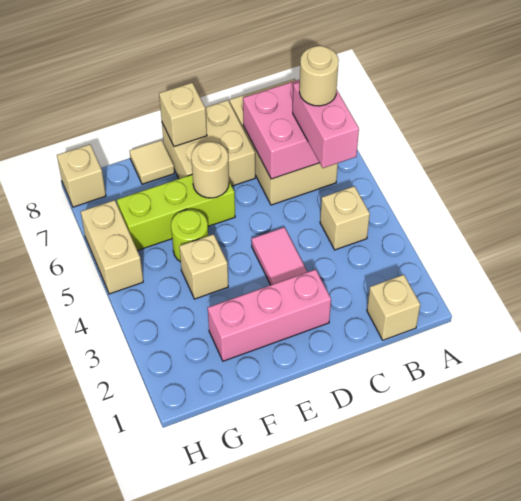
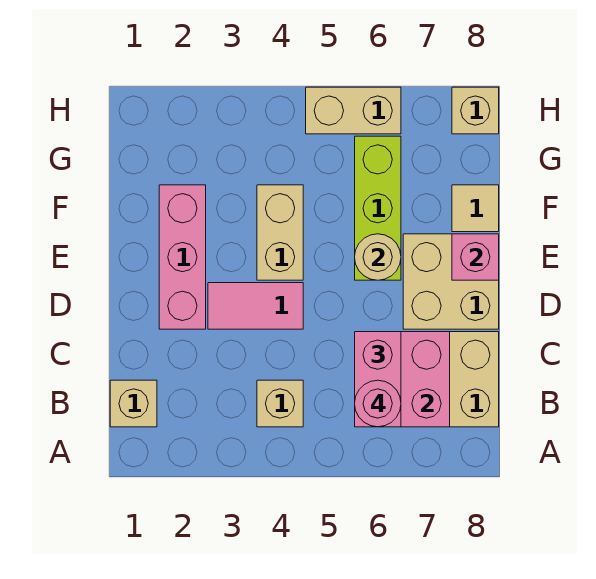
pink 1x2 brick [293,82,359,168] -> pink 1x2 brick turned to [355,332,401,427]
tan 1x1 round brick [299,46,339,106] -> pink 1x1 round brick [355,380,401,427]
tan 1x1 brick [159,83,207,146] -> pink 1x1 brick [452,234,499,280]
tan 1x1 brick [179,234,228,299] -> tan 1x2 brick [257,185,303,280]
lime 1x1 round brick [171,210,208,262] -> none

